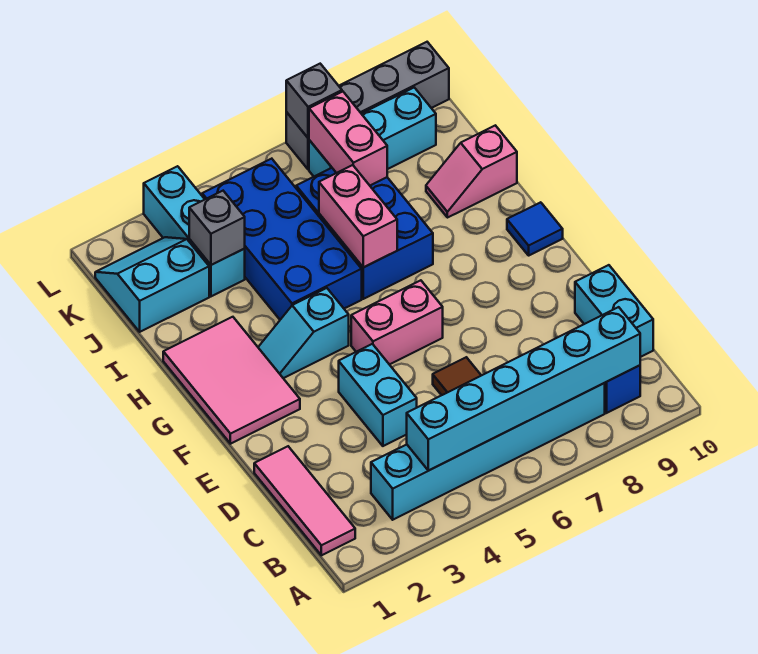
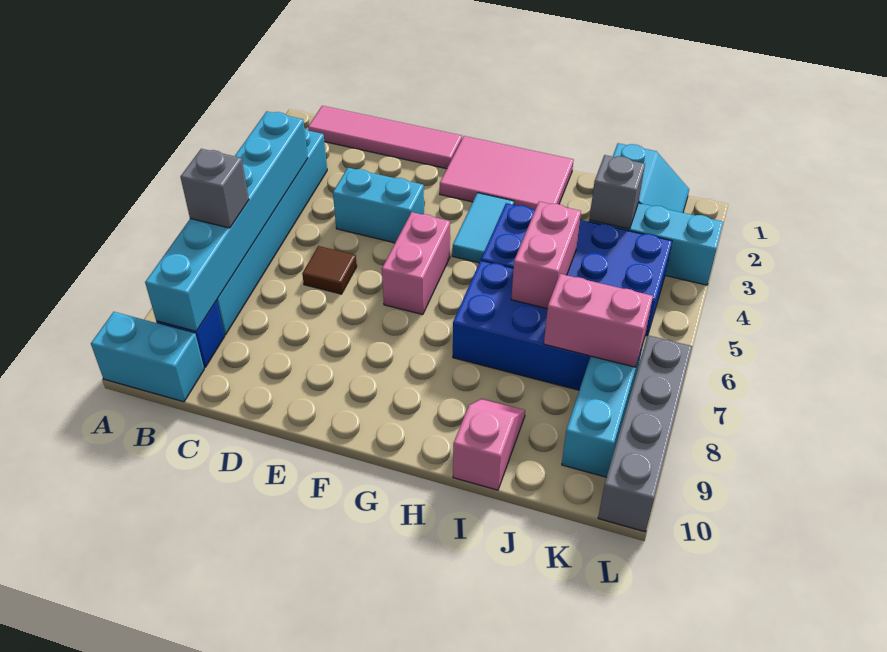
pink 1x3 tile [254,446,355,555] -> pink 1x4 tile [308,106,462,169]
cyan 1x2 brick [575,265,653,357] -> cyan 1x2 brick moved to [91,312,204,402]
cyan 1x2 slope [258,288,349,378] -> cyan 1x2 tile [452,193,514,263]
blue 1x1 tile [507,202,563,255] -> none
pink 1x2 brick [319,165,397,267] -> pink 1x2 brick turned to [511,201,581,309]
grey 1x1 brick [286,64,342,138] -> grey 1x1 brick moved to [181,149,249,228]

